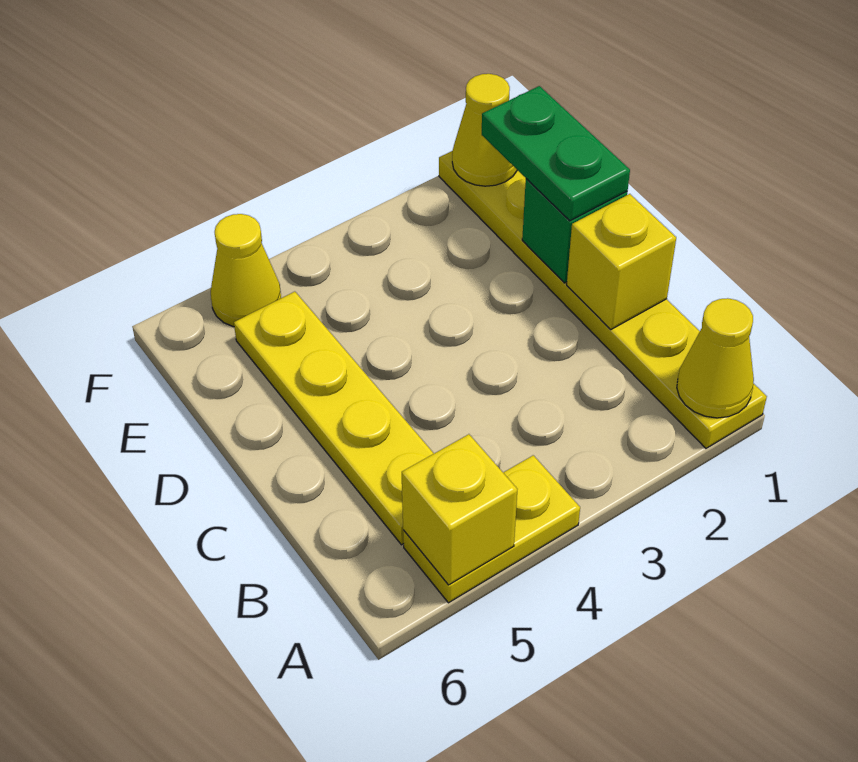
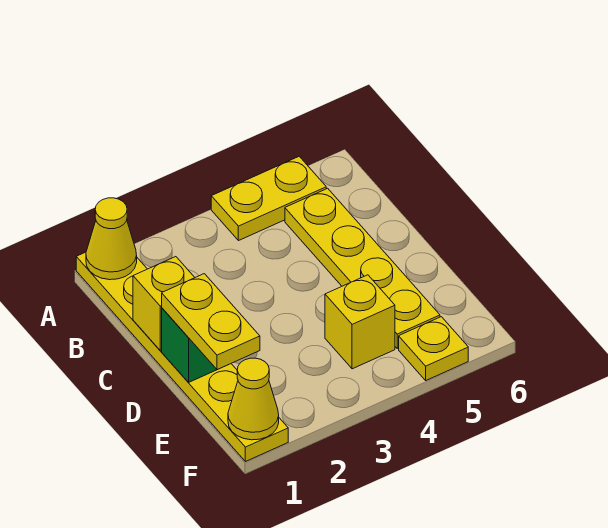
yellow 1x1 brick [402,434,517,585] -> yellow 1x1 brick moved to [325,275,395,369]
green 1x2 plate [482,86,630,221] -> yellow 1x2 plate [162,274,260,370]
yellow 1x1 cone [211,214,281,327] -> yellow 1x1 plate [399,317,468,380]

